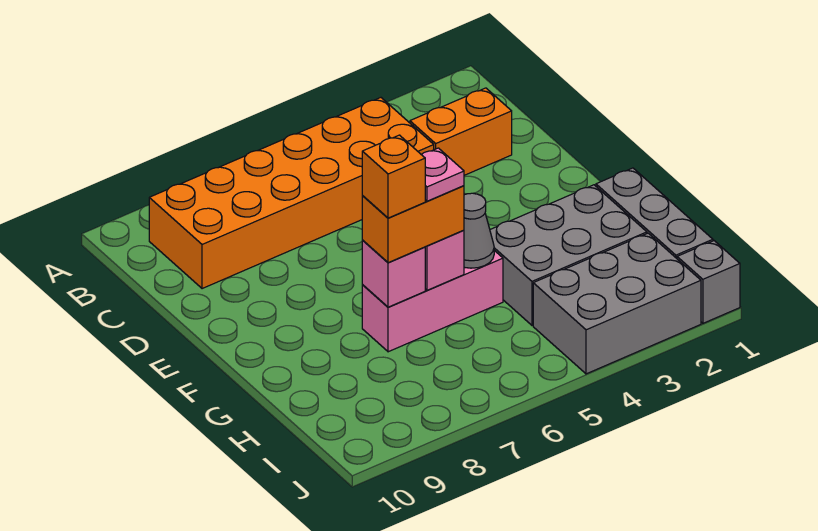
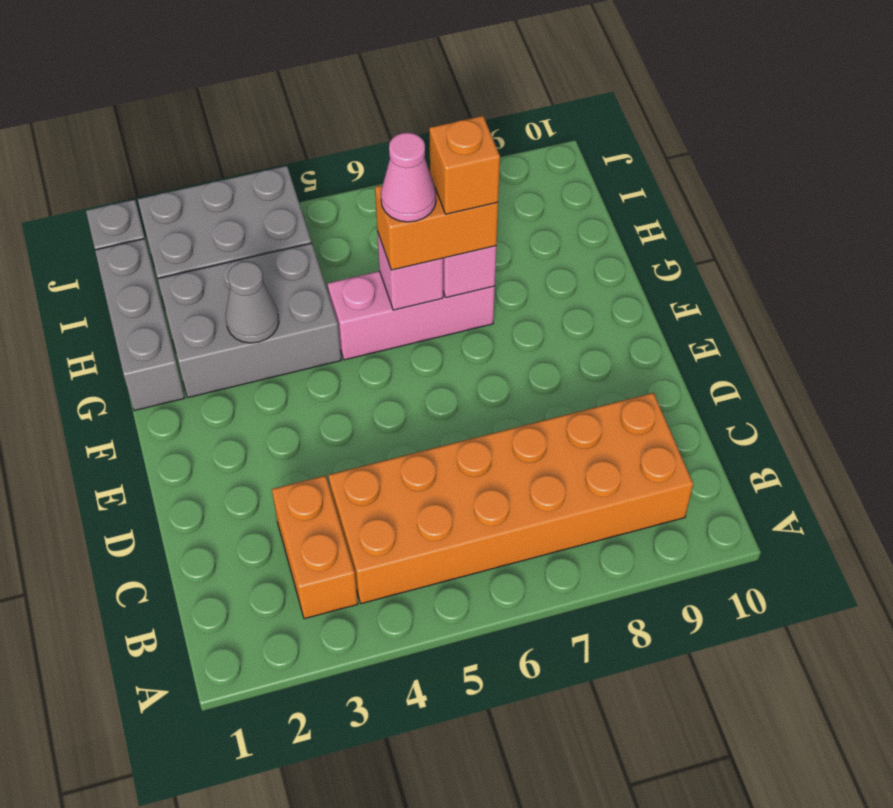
orange 1x2 brick [410,88,512,175] -> orange 1x2 brick turned to [272,476,358,619]
grey 1x1 cone [464,193,494,268] -> grey 1x1 cone moved to [226,261,279,343]
pink 1x1 plate [421,148,464,201] -> pink 1x1 cone [381,133,436,222]

